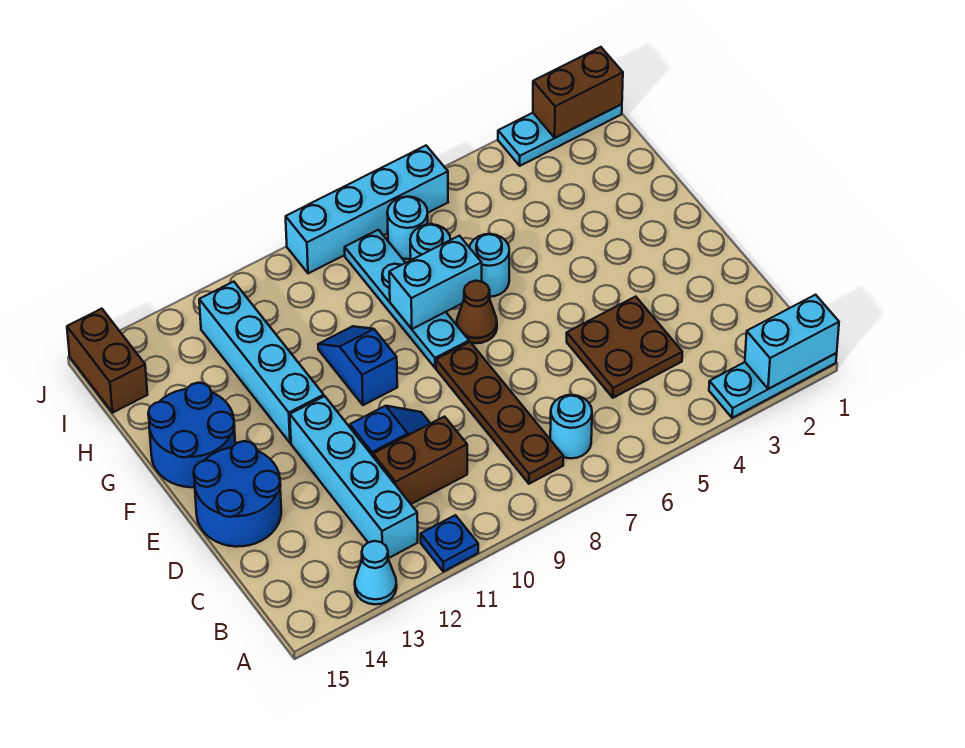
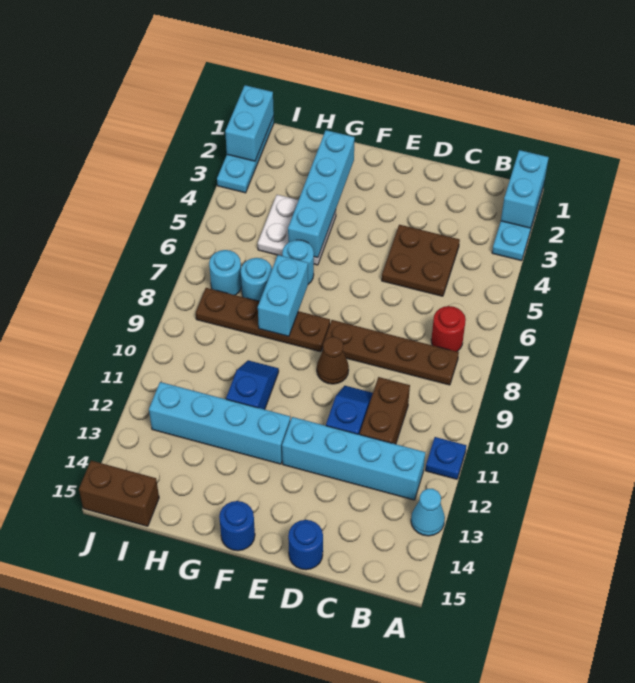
cyan 1x1 round brick [550,395,592,458] -> red 1x1 round brick [431,306,466,352]
blue 2x2 round brick [194,441,281,547] -> blue 1x1 round brick [288,520,323,570]
brown 1x1 cone [457,281,497,343] -> brown 1x1 cone moved to [317,337,349,384]
cyan 1x4 plate [345,230,469,368] -> brown 1x4 plate [196,288,330,352]
blue 1x2 slope [318,326,397,405] -> blue 1x2 slope turned to [226,360,279,410]
blue 2x2 round brick [148,383,235,487] -> blue 1x1 round brick [219,501,255,551]
none -> white 2x2 plate [258,195,336,265]
brown 1x2 brick [533,47,623,138] -> cyan 1x2 brick [225,85,274,161]
cyan 1x4 brick [286,146,448,273] -> cyan 1x4 brick moved to [288,130,355,258]

